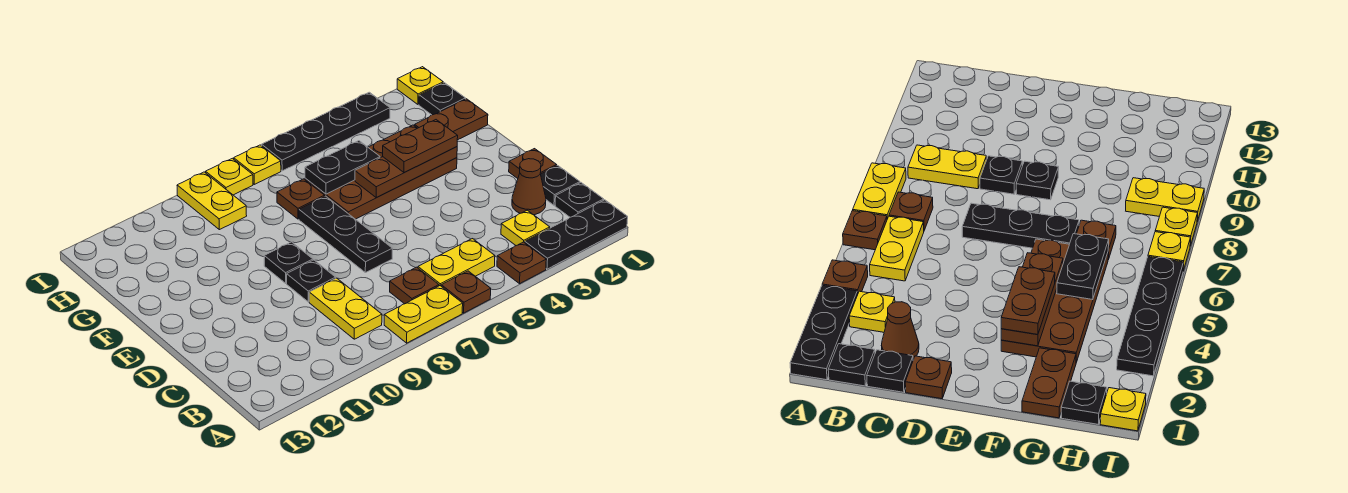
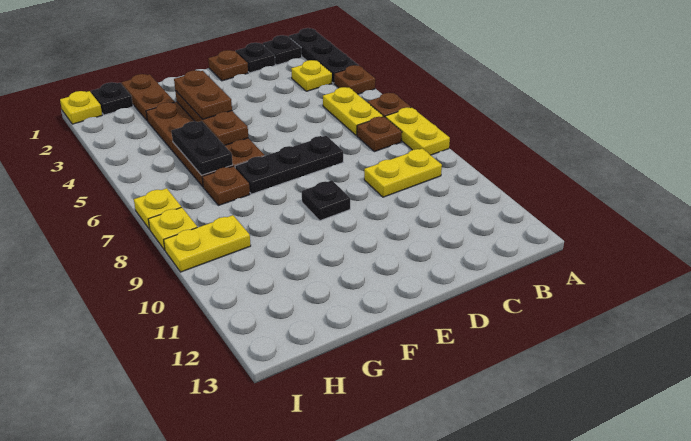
brown 1x1 cone [512,159,546,215] -> none
black 1x1 plate [287,260,336,302] -> none
black 1x4 plate [262,92,390,171] -> none

